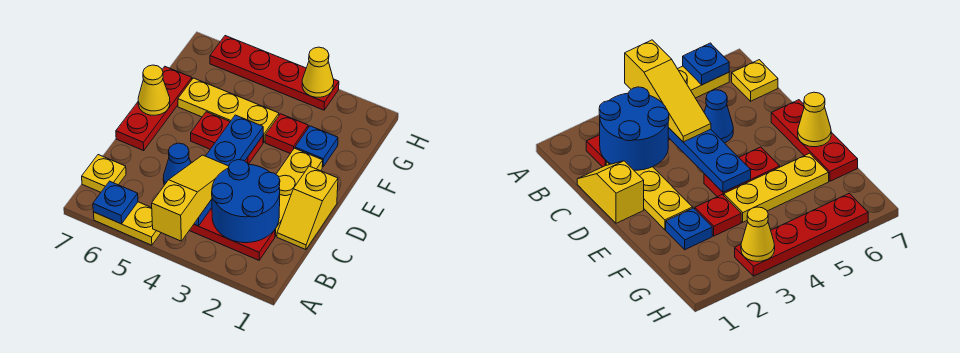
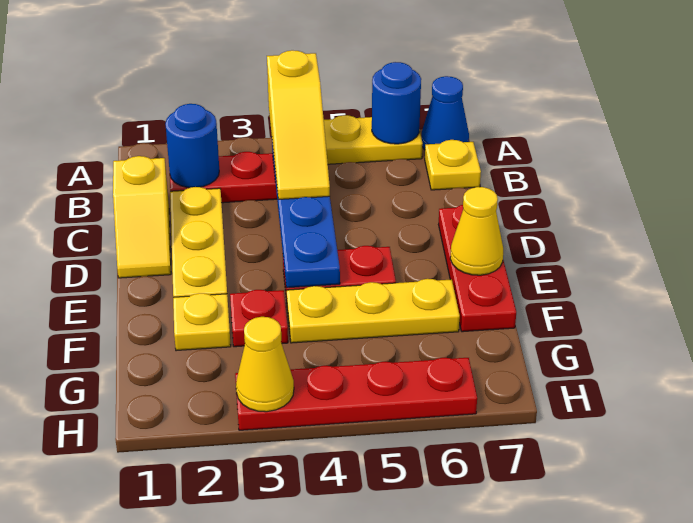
blue 1x1 plate [93,181,138,224] -> blue 1x1 round brick [372,62,421,144]
blue 2x2 round brick [212,160,280,243] -> blue 1x1 round brick [165,104,219,188]
yellow 1x2 slope [277,166,338,250] -> yellow 1x2 slope turned to [113,156,171,278]
blue 1x1 cone [163,143,191,185] -> blue 1x1 cone moved to [422,76,469,150]
blue 1x1 plate [295,126,338,167] -> yellow 1x1 plate [173,293,231,351]

